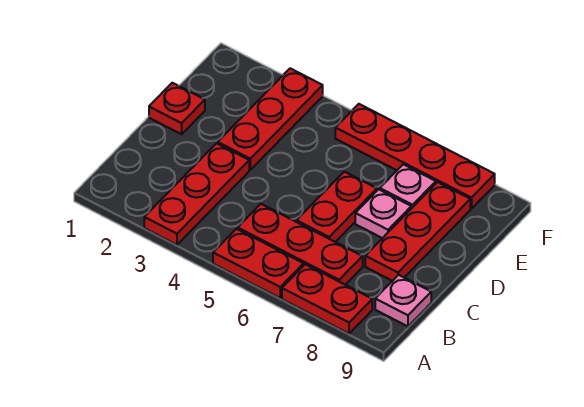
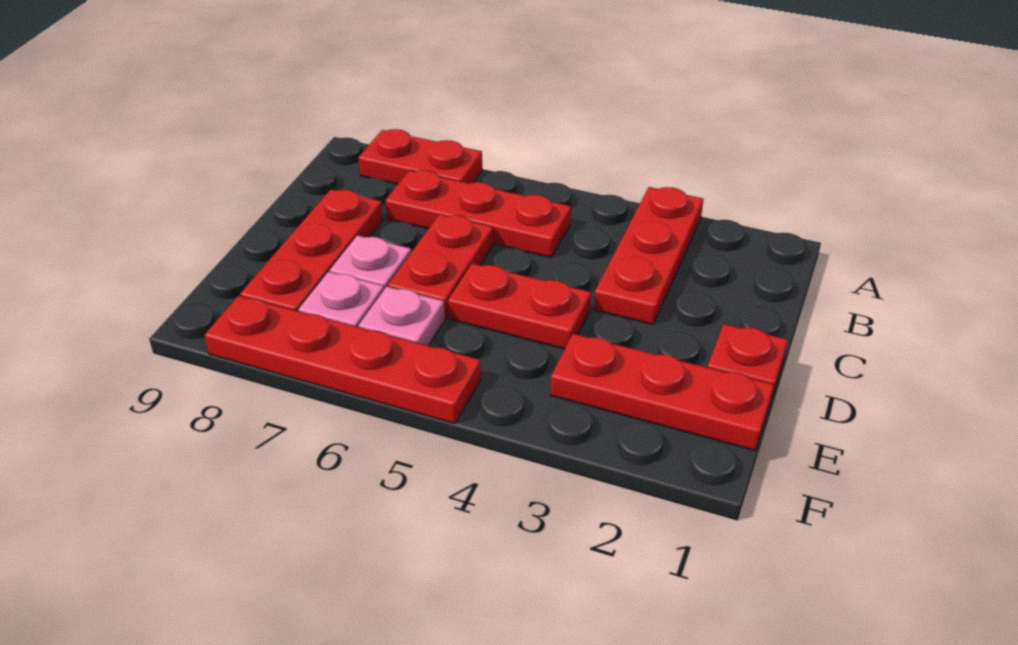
red 1x2 plate [213,229,304,298] -> red 1x2 plate moved to [448,263,591,349]
pink 1x1 plate [375,275,431,326] -> pink 1x1 plate moved to [359,287,445,346]
red 1x3 plate [218,68,323,170] -> red 1x3 plate turned to [550,334,774,450]

